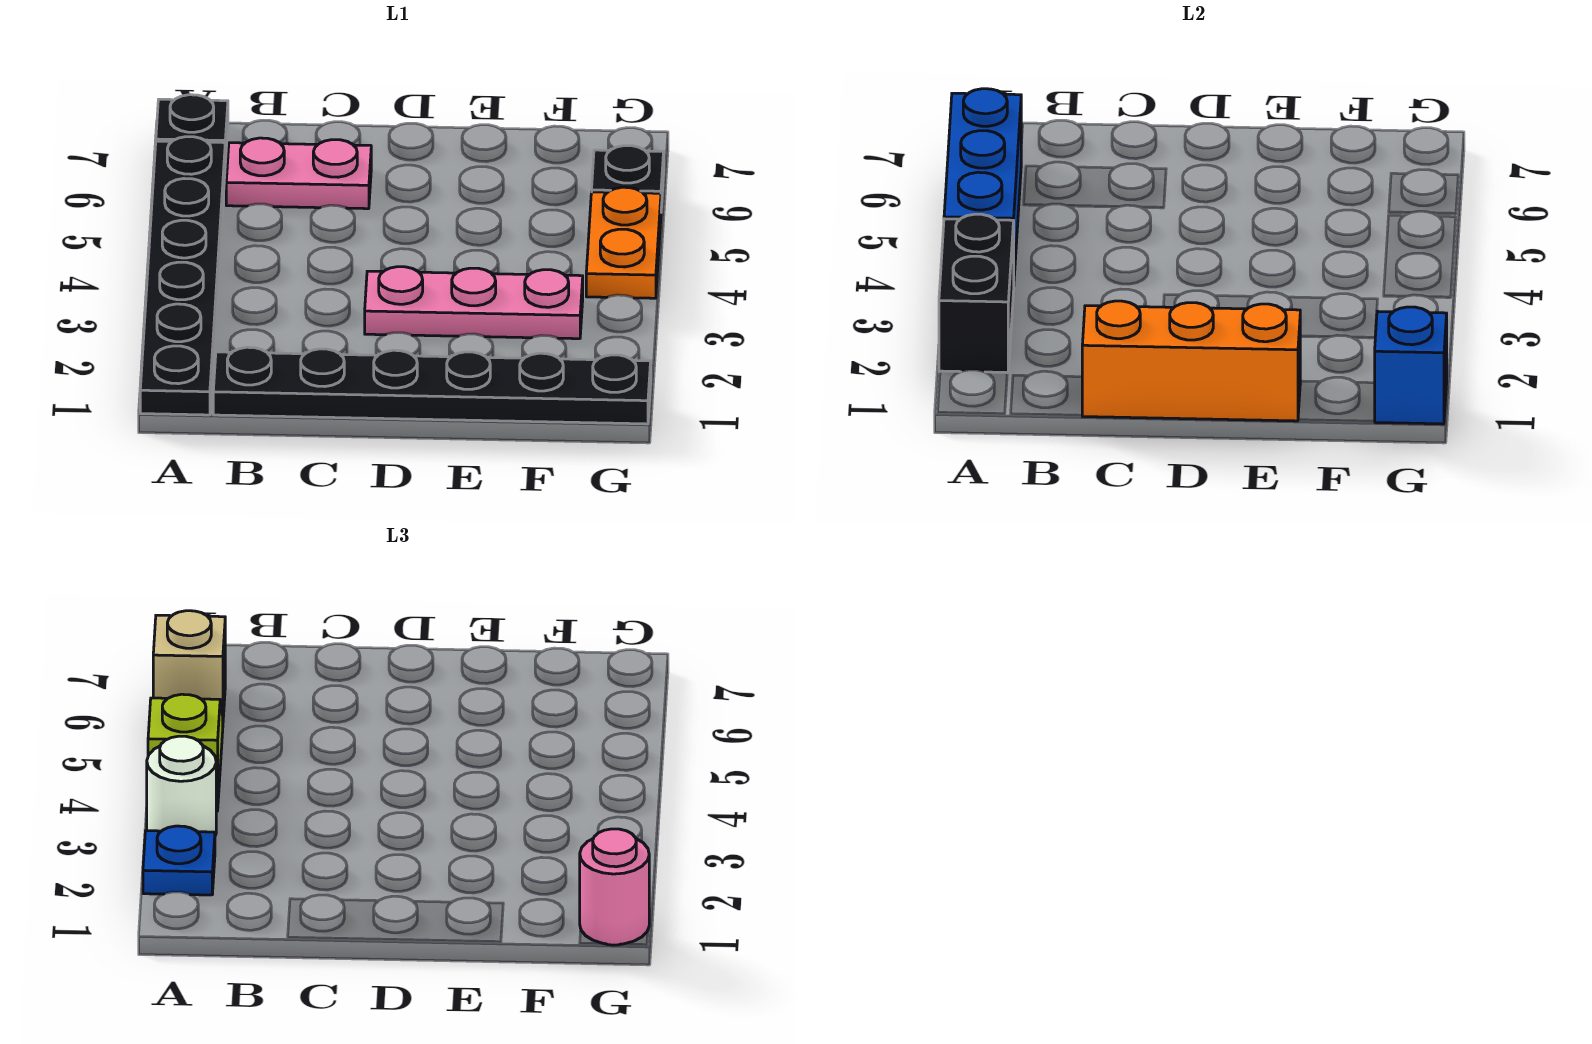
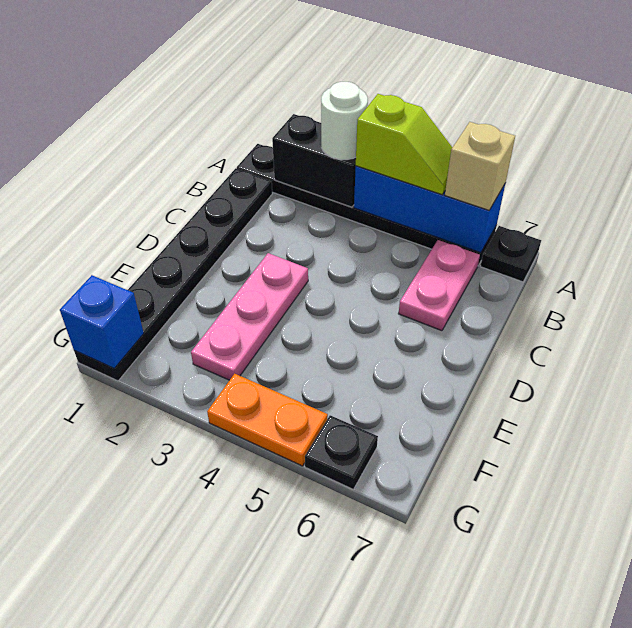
blue 1x1 plate [143,826,215,895] -> none
orange 1x3 brick [1082,301,1300,421] -> none
pink 1x1 round brick [580,829,649,945] -> none

